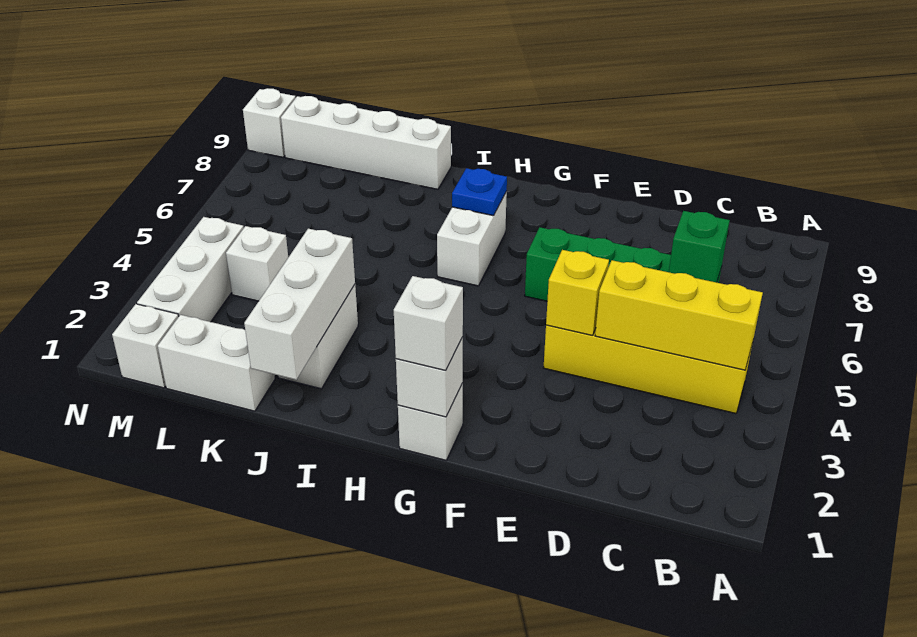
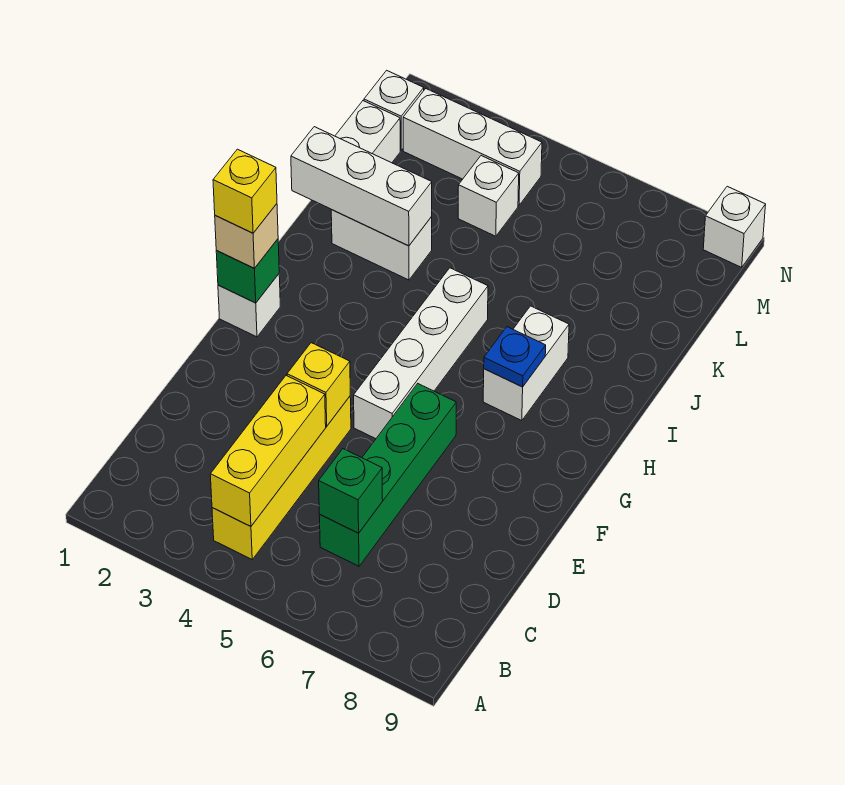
white 1x1 brick [396,337,463,417] -> green 1x1 brick [216,239,279,303]
white 1x1 brick [394,276,463,371] -> tan 1x1 brick [215,204,278,268]
none -> yellow 1x1 brick [213,149,277,233]
white 1x2 brick [437,191,507,286] -> white 1x2 brick turned to [483,306,569,421]
white 1x4 brick [281,96,451,189] -> white 1x4 brick moved to [354,268,488,439]

